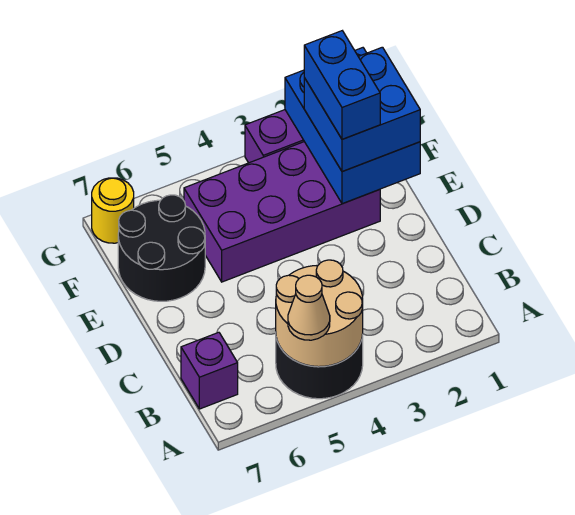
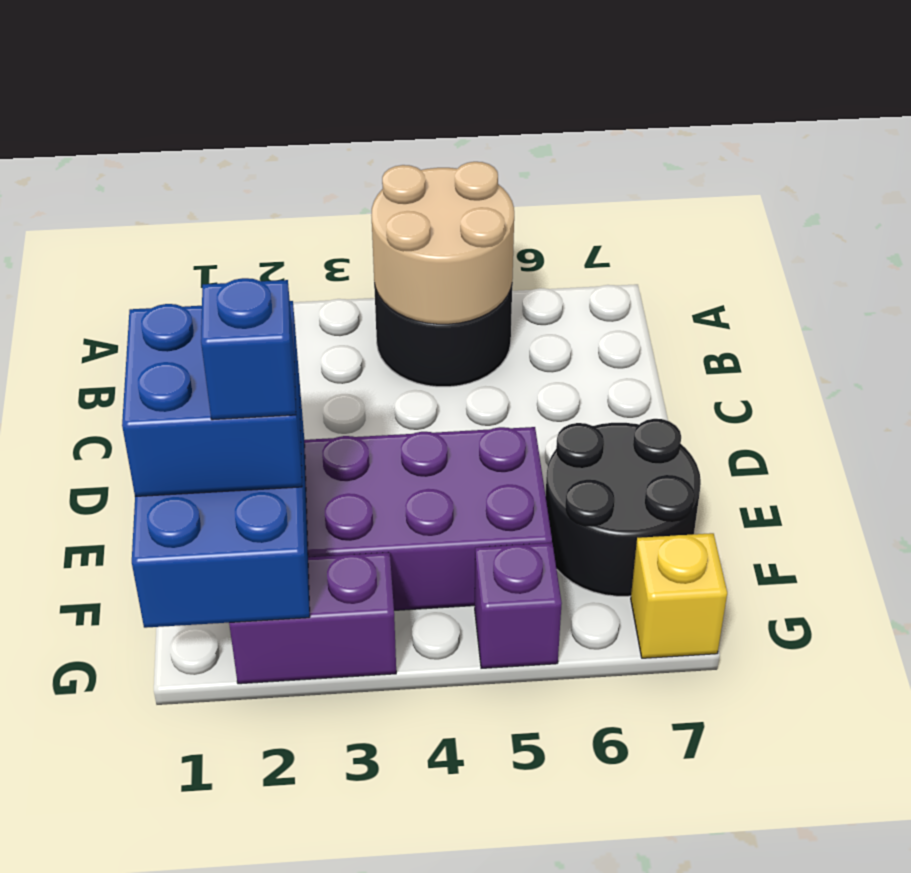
tan 1x1 cone [288,275,330,340] -> none
purple 1x1 brick [181,332,238,409] -> purple 1x1 brick moved to [475,543,562,668]
blue 1x2 brick [304,31,380,139] -> blue 1x1 brick [201,278,296,420]
yellow 1x1 round brick [92,178,134,243] -> yellow 1x1 brick [631,533,727,658]

